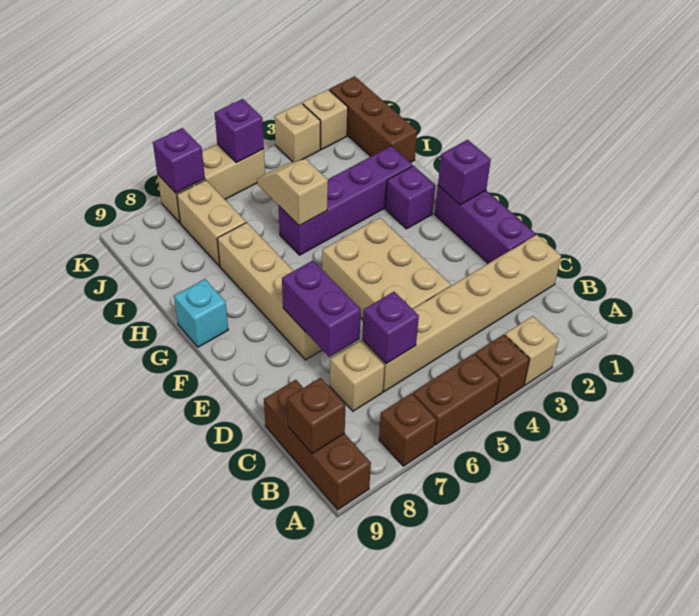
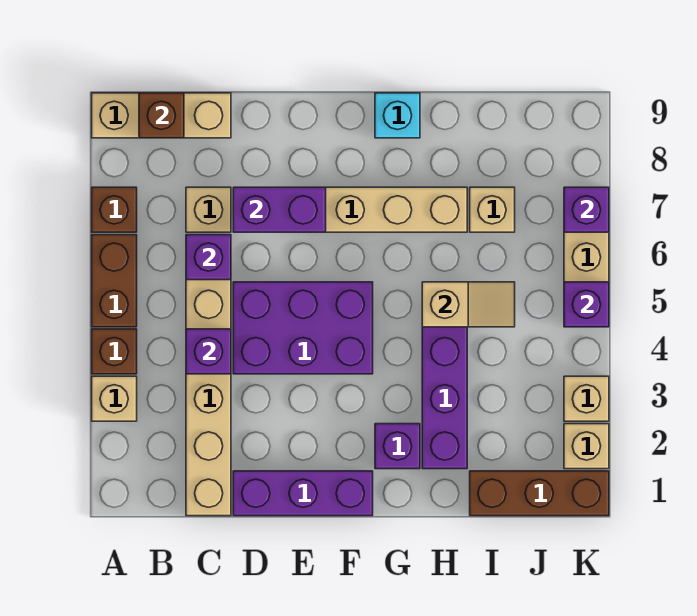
brown 1x3 brick [264,380,371,510] -> tan 1x3 brick [92,93,231,138]
tan 2x3 brick [322,218,451,320] -> purple 2x3 brick [233,282,373,374]
purple 1x1 brick [438,140,491,205] -> purple 1x1 brick moved to [186,329,231,374]
tan 1x2 brick [177,180,246,266] -> tan 1x1 brick [470,187,515,232]

